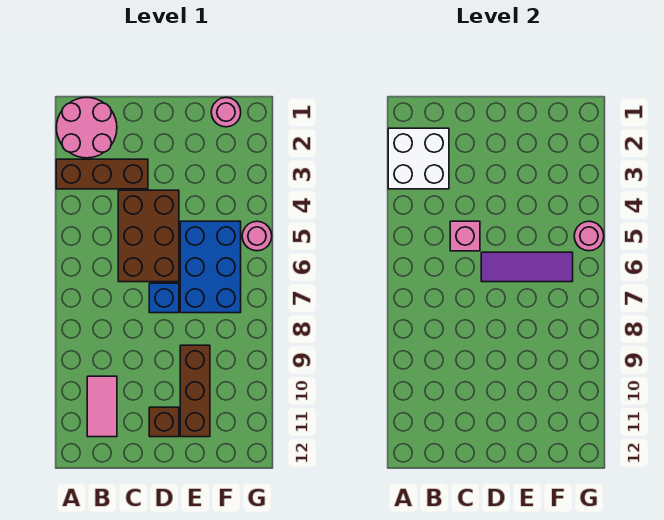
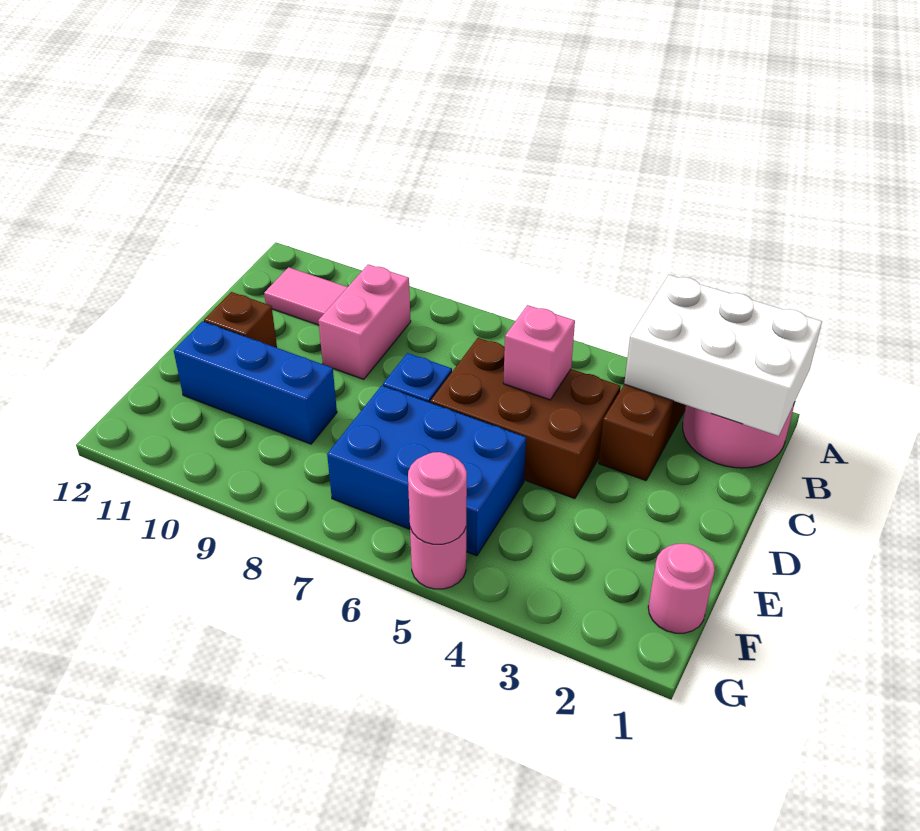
white 2x2 brick [388,128,449,189] -> white 2x3 brick [624,275,822,436]
none -> pink 1x2 brick [318,264,411,379]
purple 1x3 tile [481,252,573,282] -> none
brown 1x3 brick [180,345,210,437] -> blue 1x3 brick [174,321,337,444]

